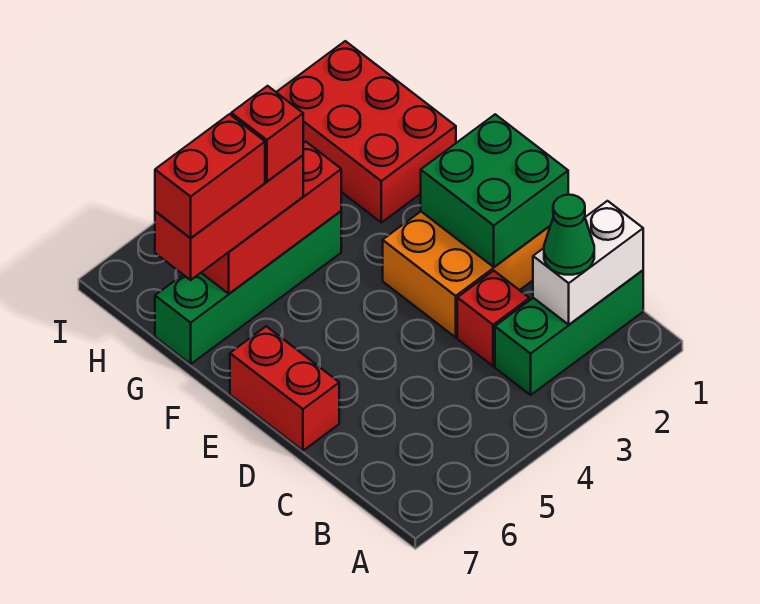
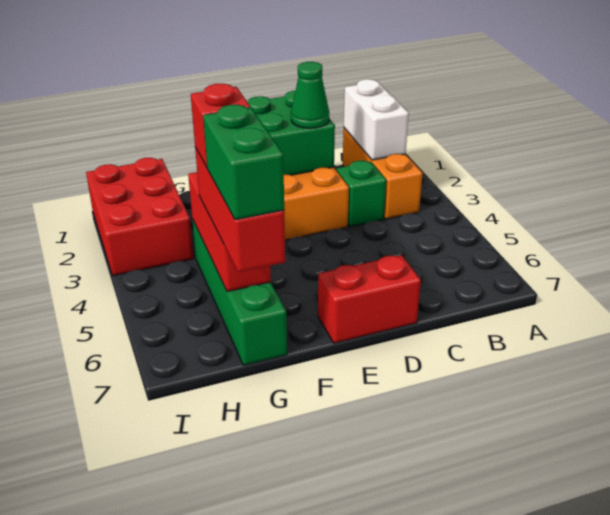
green 1x3 brick [495,270,643,395] -> orange 1x3 brick [343,128,423,219]
green 1x1 cone [544,195,594,275] -> green 1x1 cone moved to [291,62,329,128]
red 1x1 brick [457,271,529,366] -> green 1x1 brick [336,161,386,227]
red 2x3 brick [276,41,456,223] -> red 2x3 brick turned to [86,158,194,276]
red 1x2 brick [155,114,265,238] -> green 1x2 brick [203,105,284,220]

